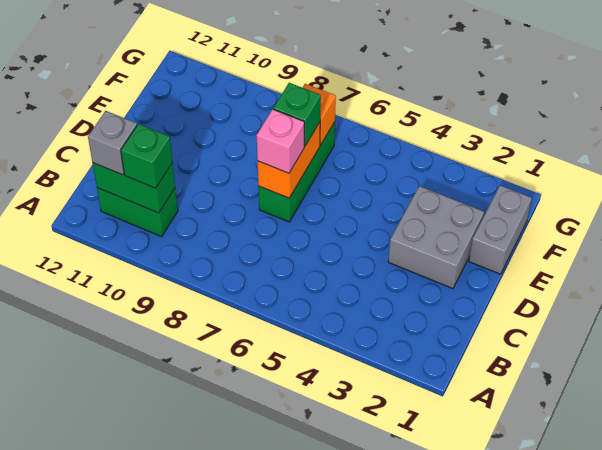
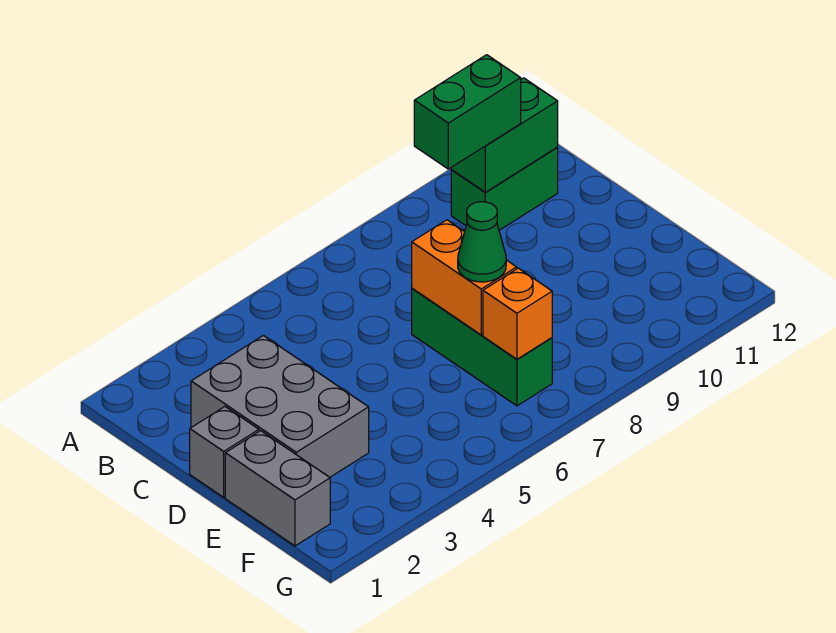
green 1x1 brick [121,124,173,188] -> green 1x2 brick [414,55,521,169]
grey 1x1 brick [88,111,137,175] -> grey 1x1 brick moved to [190,407,259,497]
grey 2x2 brick [388,186,484,289] -> grey 2x3 brick [191,335,369,477]
pink 1x1 brick [257,109,304,173] -> none
green 1x1 brick [273,83,321,146] -> green 1x1 cone [458,202,506,282]

